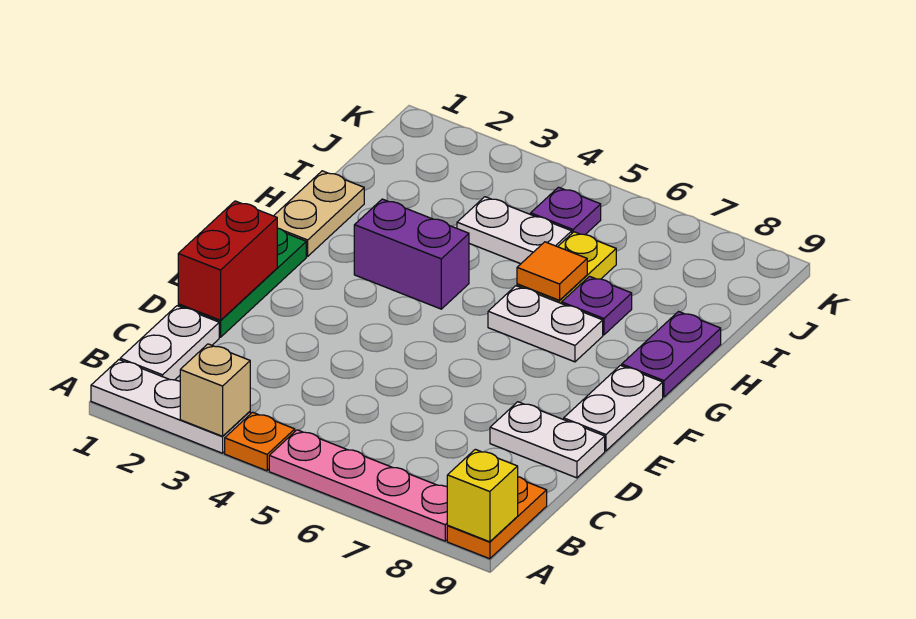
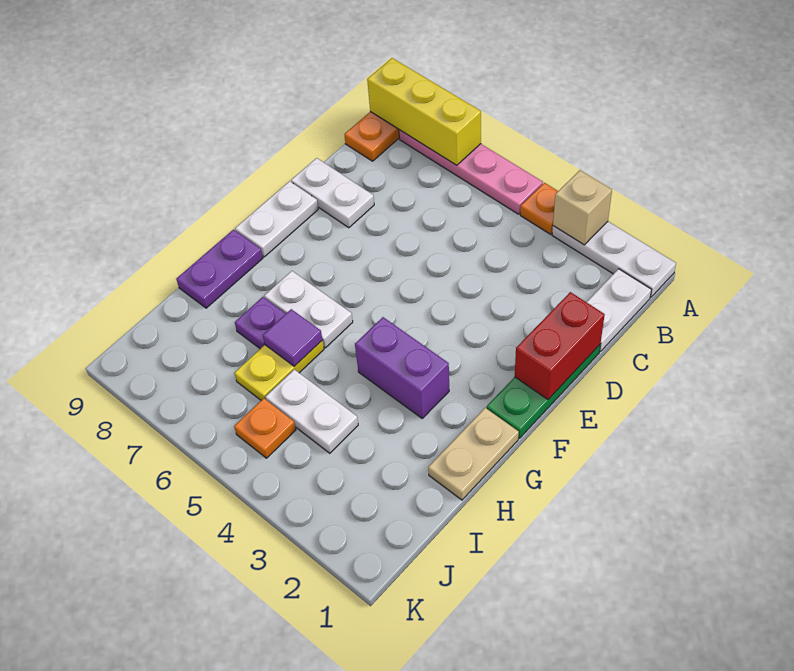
yellow 1x1 brick [447,449,518,542] -> yellow 1x3 brick [367,58,481,165]
orange 1x1 tile [517,242,587,300] -> purple 1x1 tile [263,309,322,366]
purple 1x1 plate [531,187,601,235] -> orange 1x1 plate [234,398,296,458]

